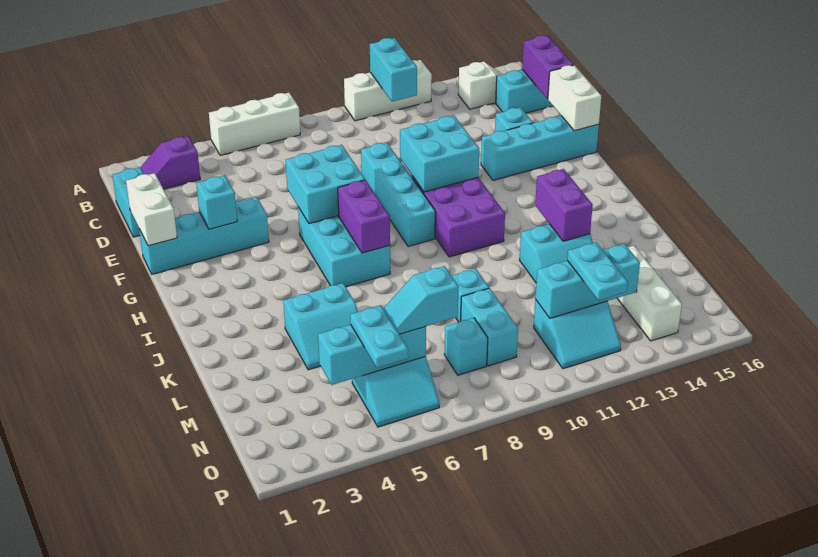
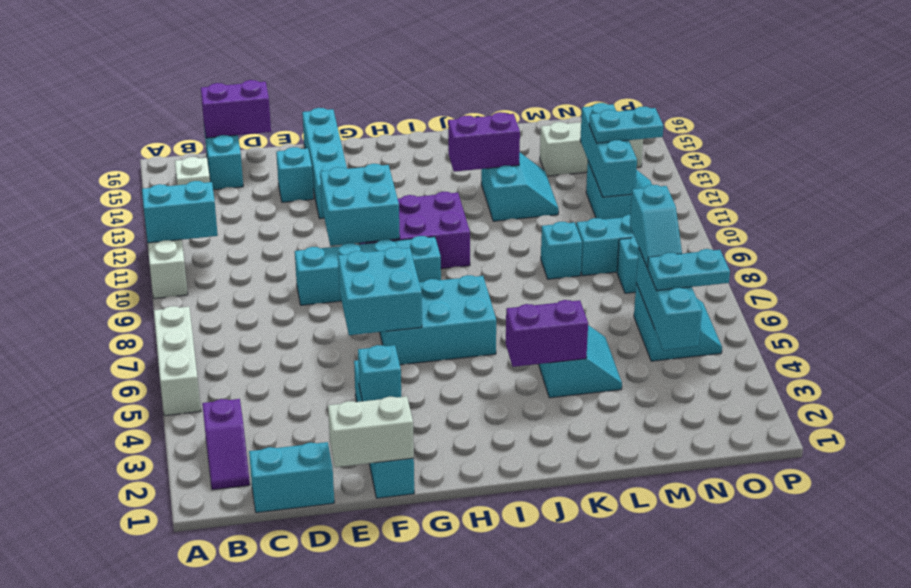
white 1x2 brick [548,65,601,131] -> none
purple 1x2 brick [338,180,390,253] -> purple 1x2 brick moved to [506,300,588,367]

